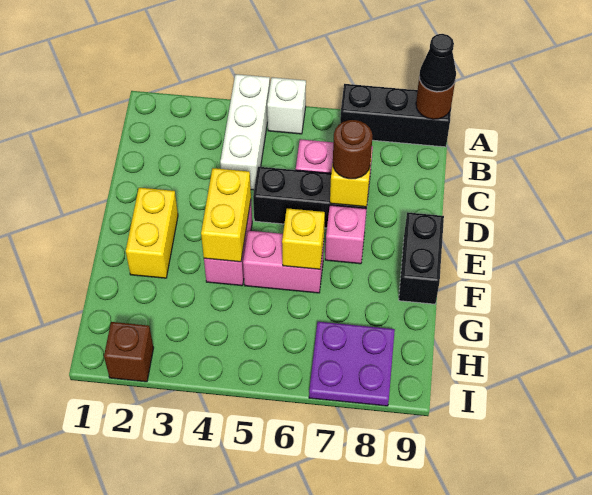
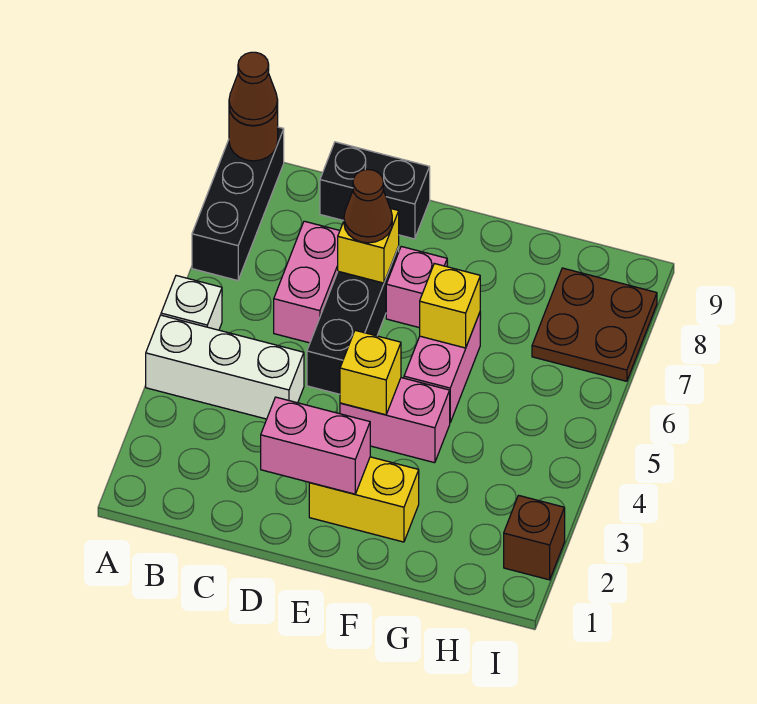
black 1x1 cone [419,34,456,92] -> brown 1x1 cone [229,52,278,126]
none -> pink 1x2 brick [261,397,370,494]
brown 1x1 round brick [333,120,372,179] -> brown 1x1 cone [344,170,392,243]
yellow 1x2 brick [201,168,251,262] -> yellow 1x1 brick [340,330,401,415]
black 1x2 brick [399,212,444,304] -> black 1x2 brick moved to [320,142,430,239]
purple 2x2 plate [309,322,395,406] -> brown 2x2 plate [532,268,657,381]

